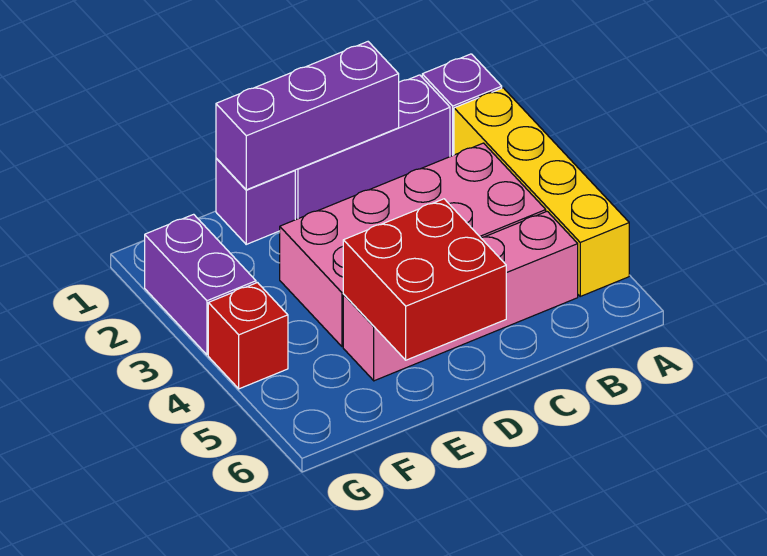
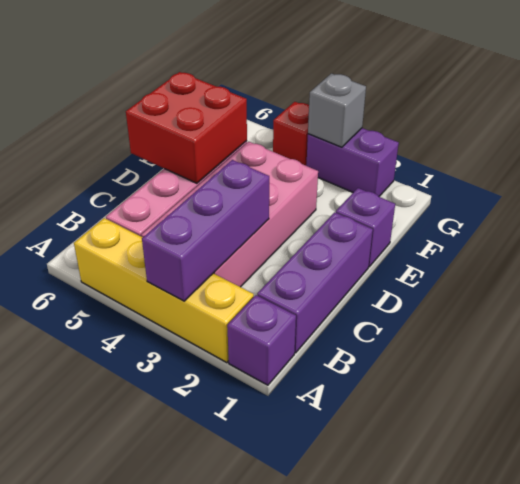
purple 1x3 brick [216,42,399,190] -> purple 1x3 brick moved to [142,160,269,301]
none -> grey 1x1 brick [308,73,366,147]

